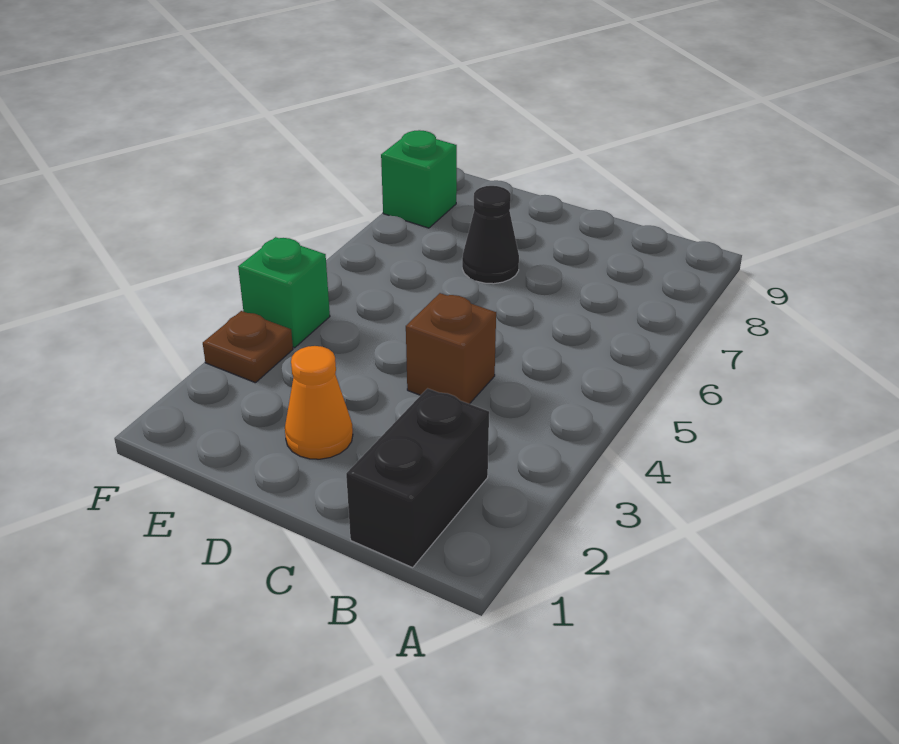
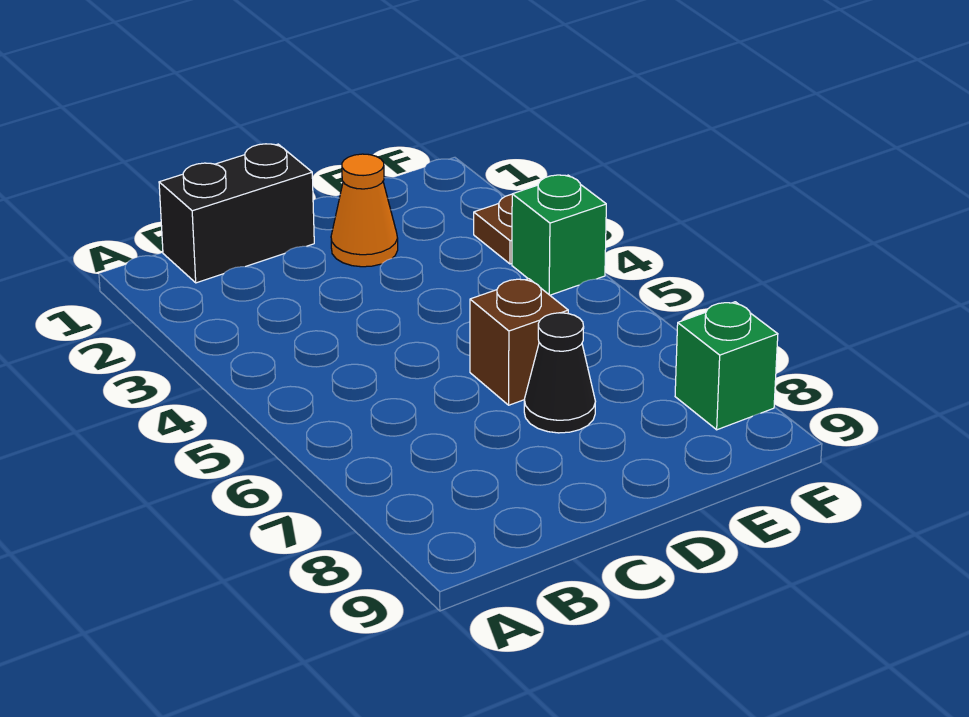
black 1x2 brick [346,388,489,568] -> black 1x2 brick turned to [159,144,314,283]
brown 1x1 brick [406,293,496,404] -> brown 1x1 brick moved to [470,279,568,405]

